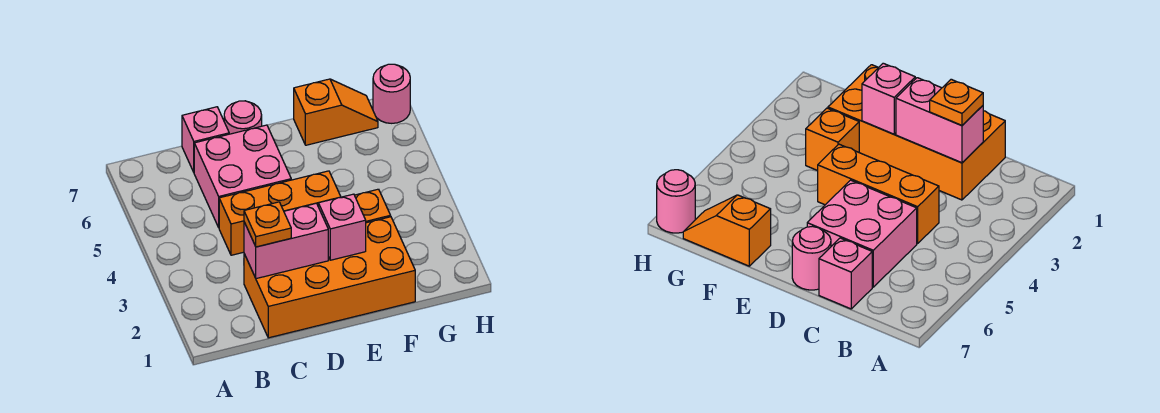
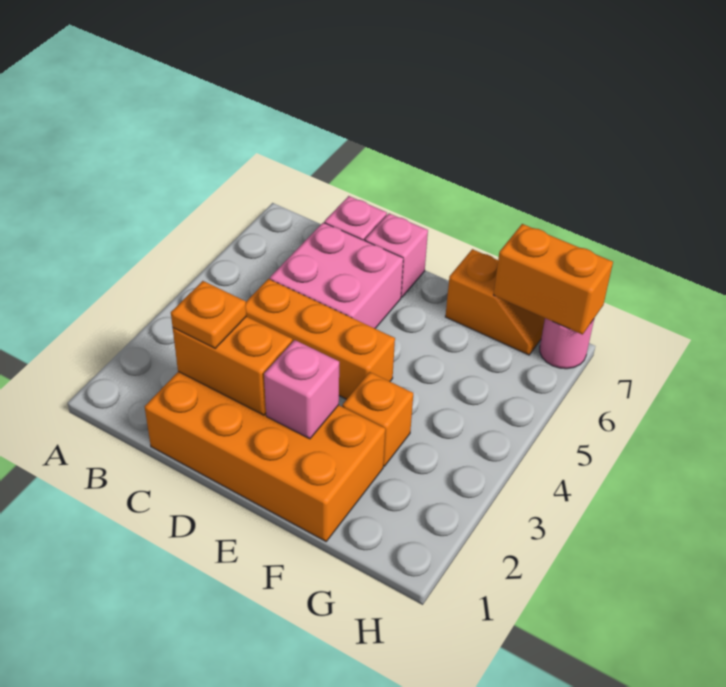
pink 1x2 brick [244,203,328,279] -> orange 1x2 brick [173,317,292,415]
pink 1x1 round brick [224,101,262,134] -> pink 1x1 brick [365,213,428,297]
none -> orange 1x2 brick [494,224,613,335]

